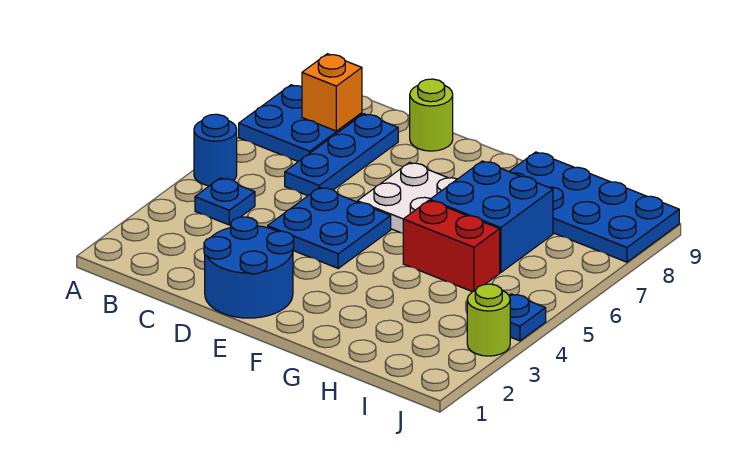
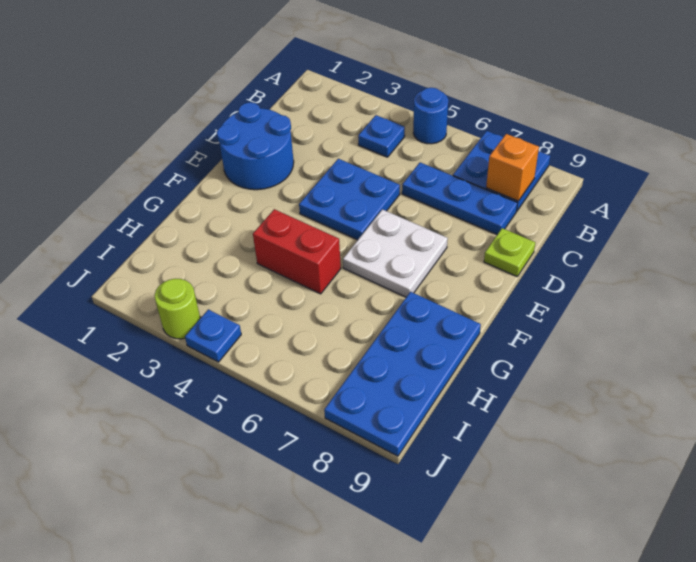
lime 1x1 round brick [410,79,453,151] -> lime 1x1 plate [484,228,535,276]
red 1x2 brick [403,200,500,292] -> red 1x2 brick turned to [253,209,341,294]
blue 2x2 brick [430,161,553,273] -> none

